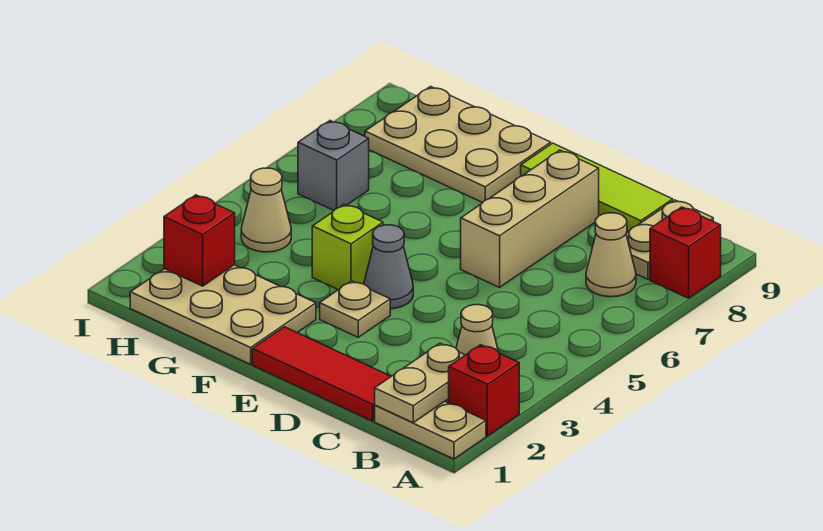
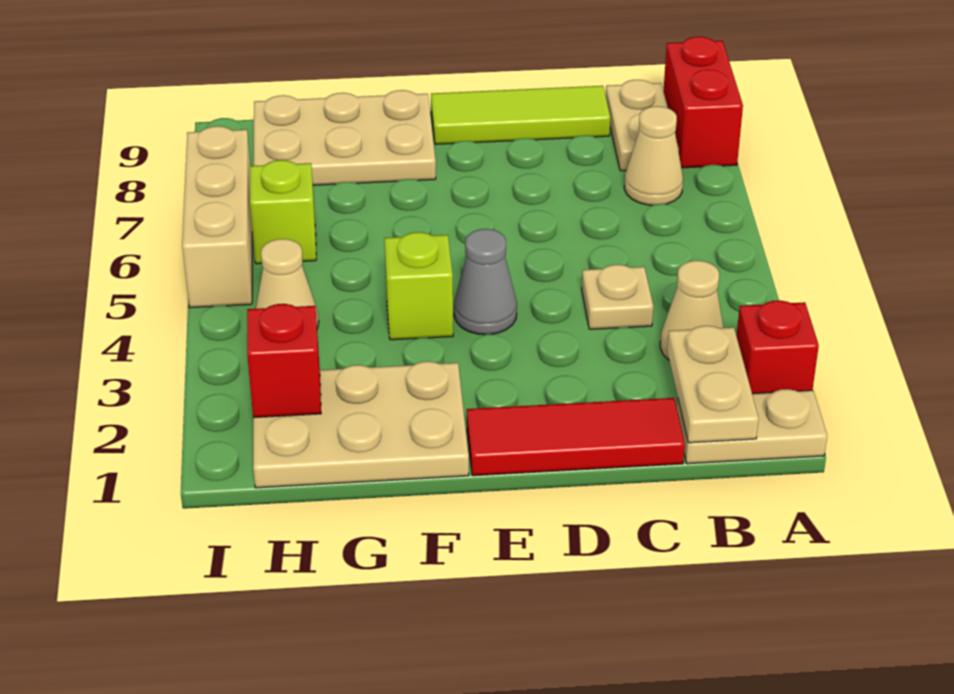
red 1x1 brick [650,207,721,298] -> red 1x2 brick [663,37,743,168]
tan 1x3 brick [461,150,599,287] -> tan 1x3 brick moved to [182,126,252,308]
tan 1x1 plate [320,281,390,337] -> tan 1x1 plate moved to [582,265,653,329]
grey 1x1 brick [298,121,369,210] -> lime 1x1 brick [250,160,316,264]

